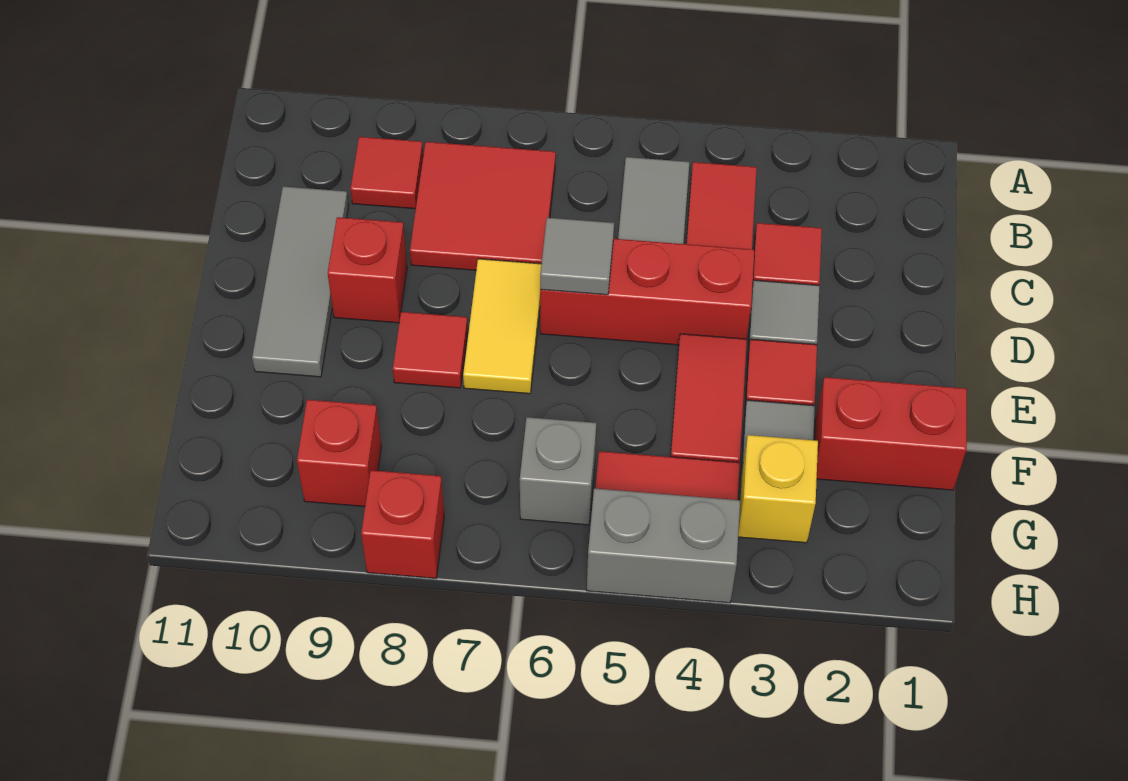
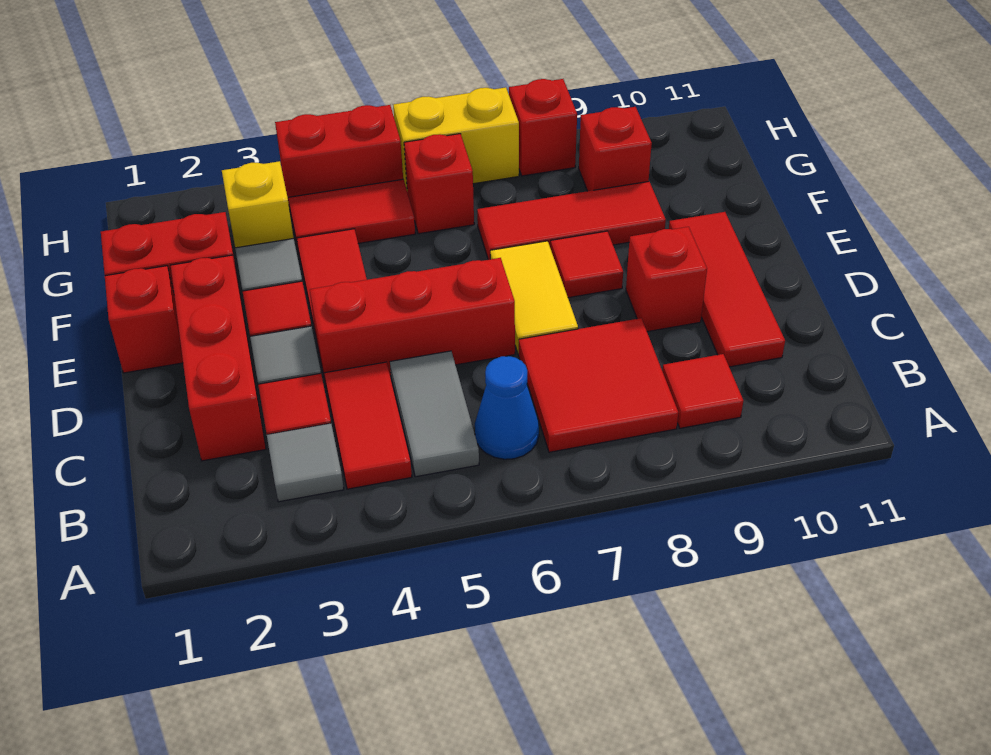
none -> blue 1x1 cone [475,356,539,459]
none -> red 1x3 brick [171,255,266,461]
grey 1x3 tile [252,186,349,377] -> red 1x3 tile [669,212,785,367]
grey 1x1 tile [540,218,614,295] -> grey 1x1 tile moved to [267,423,344,502]
none -> red 1x1 brick [105,266,183,373]
none -> red 1x3 tile [477,182,666,260]
grey 1x1 brick [520,417,596,525] -> red 1x1 brick [404,134,474,234]
grey 1x2 brick [587,488,740,603] -> red 1x2 brick [275,105,403,208]
none -> yellow 1x2 brick [393,87,519,189]

